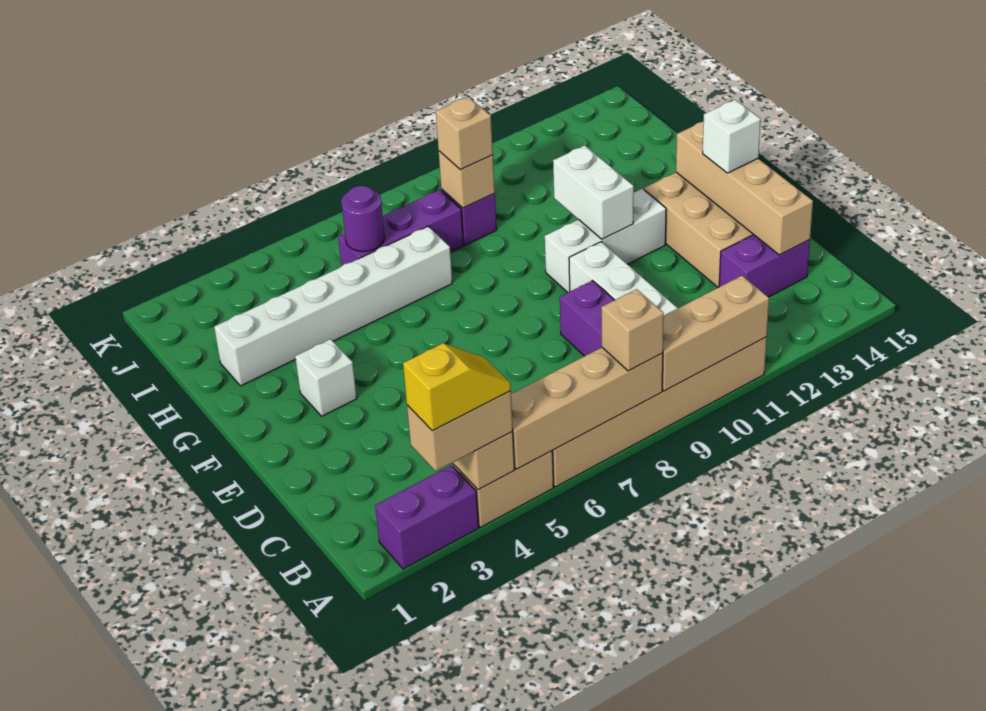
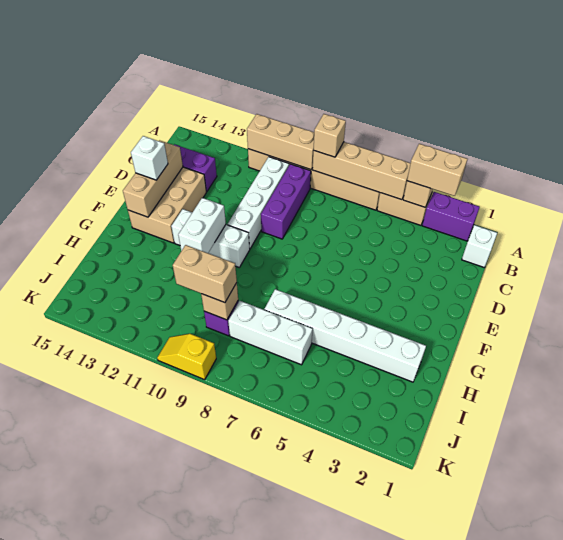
yellow 1x2 slope [403,343,511,431] -> yellow 1x2 slope moved to [157,334,216,380]
tan 1x4 brick [676,122,813,255] -> tan 1x3 brick [123,140,183,217]
white 1x1 brick [295,339,357,416] -> white 1x1 brick moved to [462,225,497,267]
purple 1x3 brick [338,190,463,266] -> white 1x3 brick [228,301,313,365]
purple 1x1 round brick [341,186,385,251] -> none
tan 1x1 brick [436,97,493,169] -> tan 1x2 brick [173,245,237,303]

